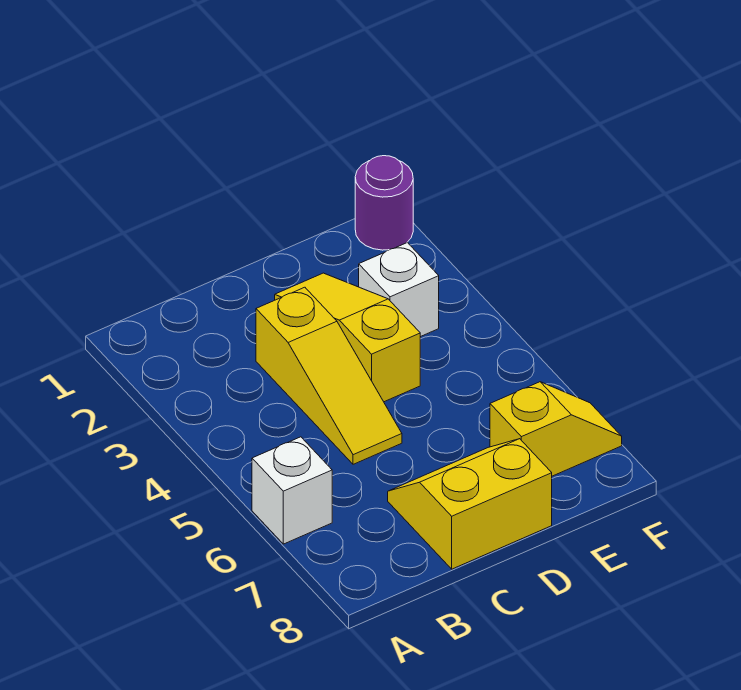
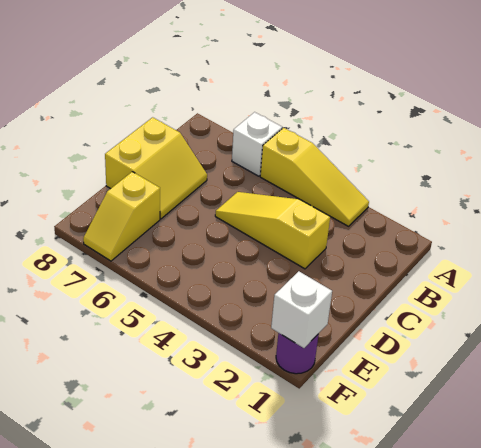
yellow 1x3 slope [275,273,420,402] -> yellow 1x3 slope moved to [260,128,369,226]
white 1x1 brick [359,242,439,337] -> white 1x1 brick moved to [271,271,332,348]

